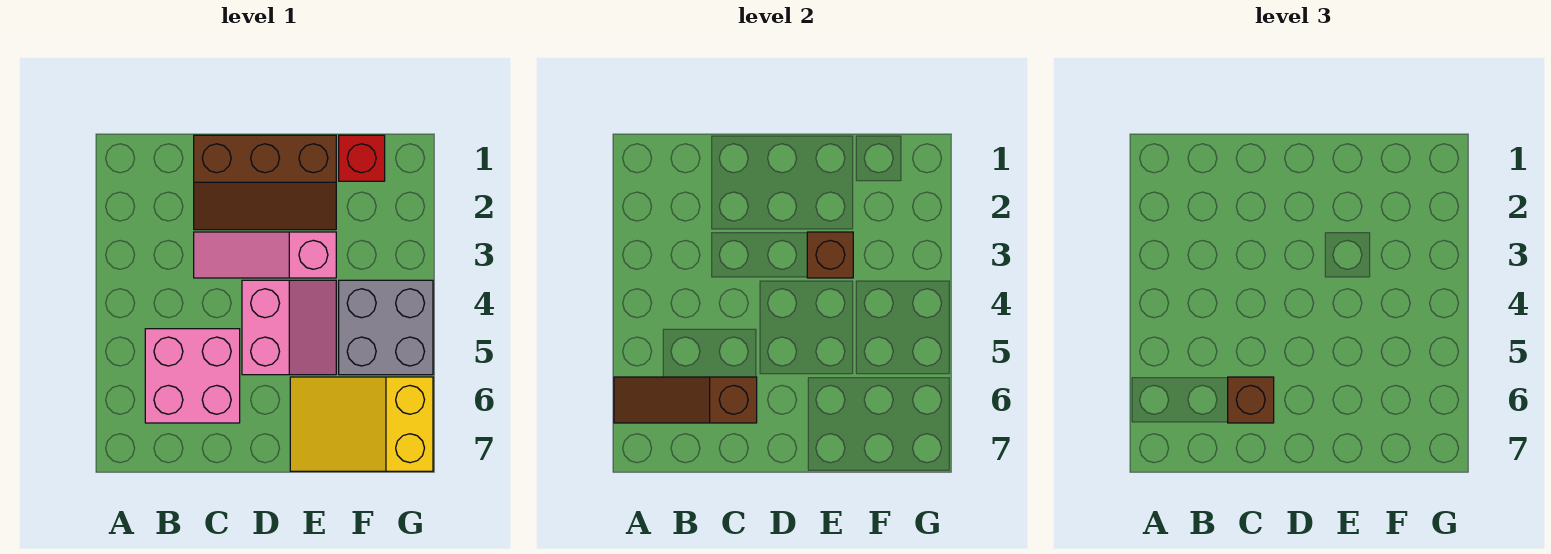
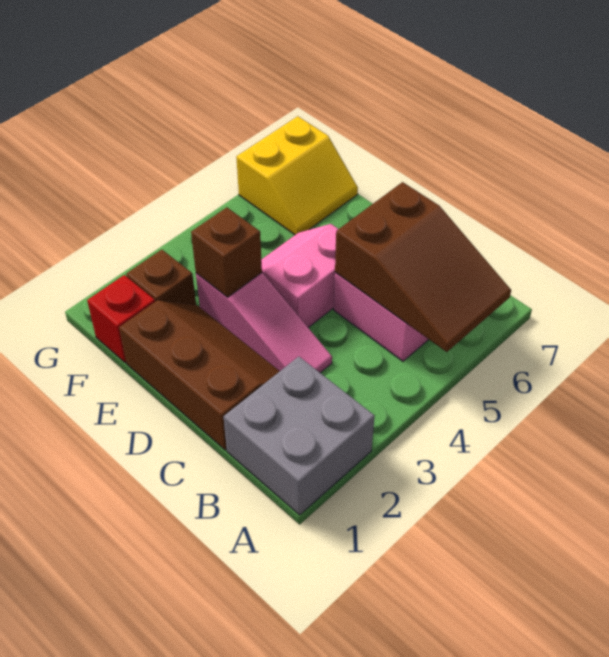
brown 1x3 slope [614,377,757,423] -> brown 2x3 slope [335,182,511,352]
brown 1x1 brick [1228,377,1274,423] -> brown 1x1 brick moved to [126,250,196,305]
yellow 2x3 slope [290,377,433,471] -> yellow 2x2 slope [236,116,358,235]
grey 2x2 brick [339,280,433,375] -> grey 2x2 brick moved to [224,357,375,515]

